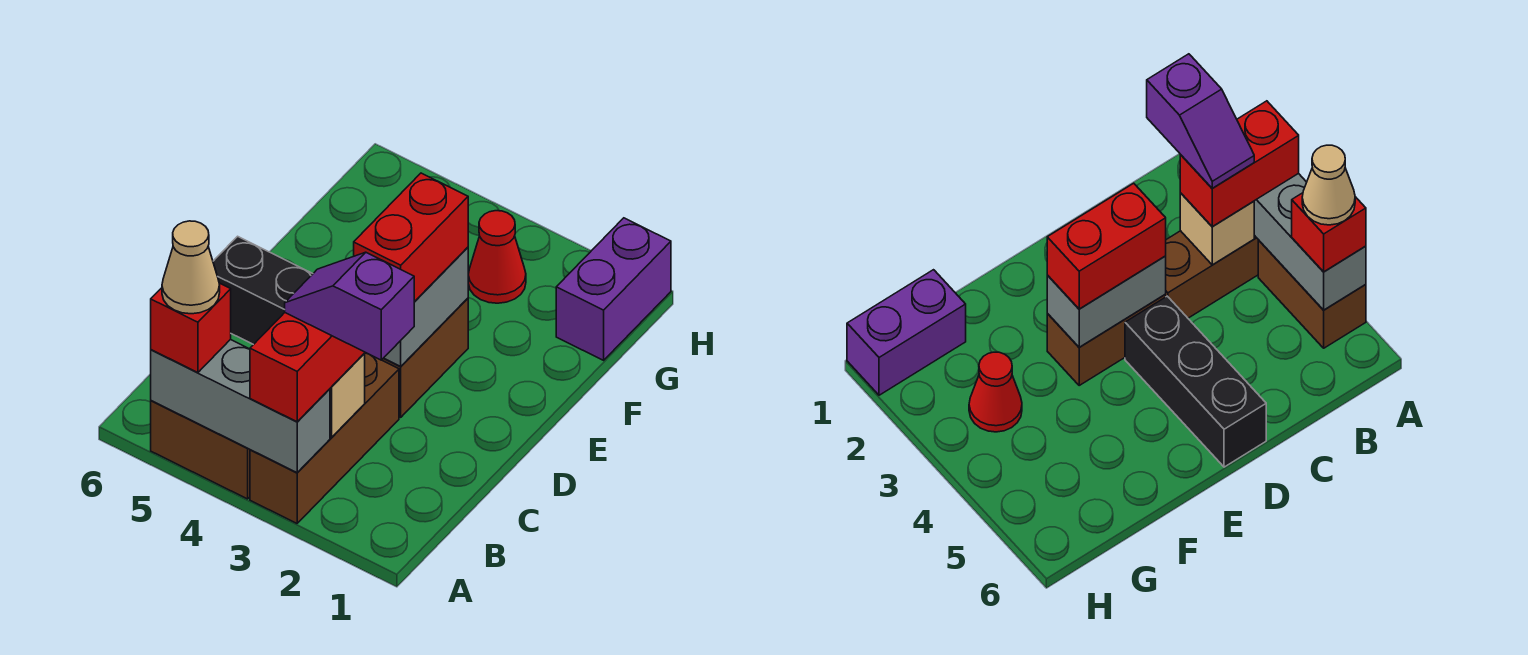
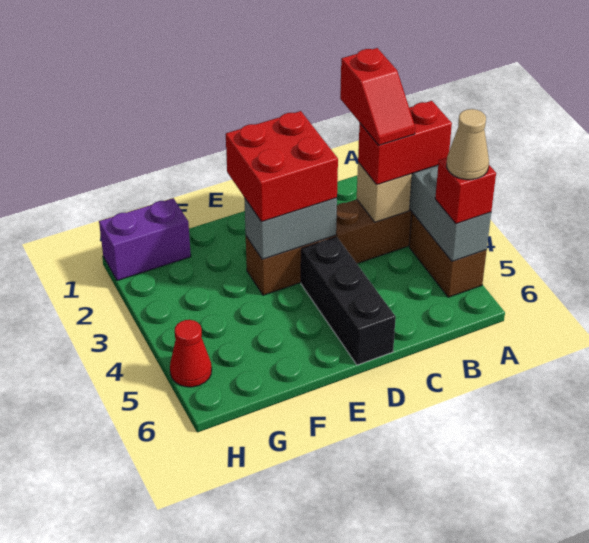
purple 1x2 slope [285,252,414,360] -> red 1x2 slope [340,48,415,145]
red 1x2 brick [354,173,468,302] -> red 2x2 brick [226,111,338,222]
red 1x1 cone [468,211,526,303] -> red 1x1 cone moved to [170,320,212,387]

